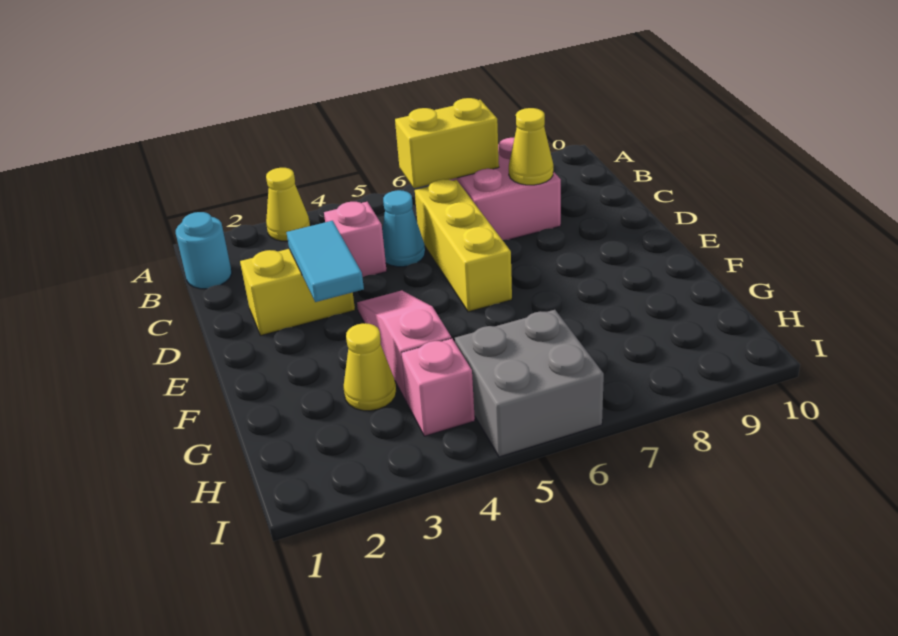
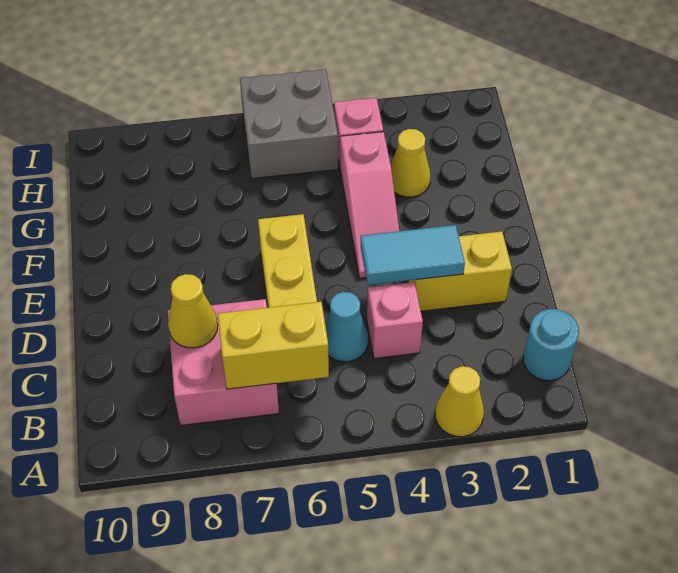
cyan 1x2 tile [286,221,364,302] -> cyan 1x2 tile turned to [361,225,465,285]

